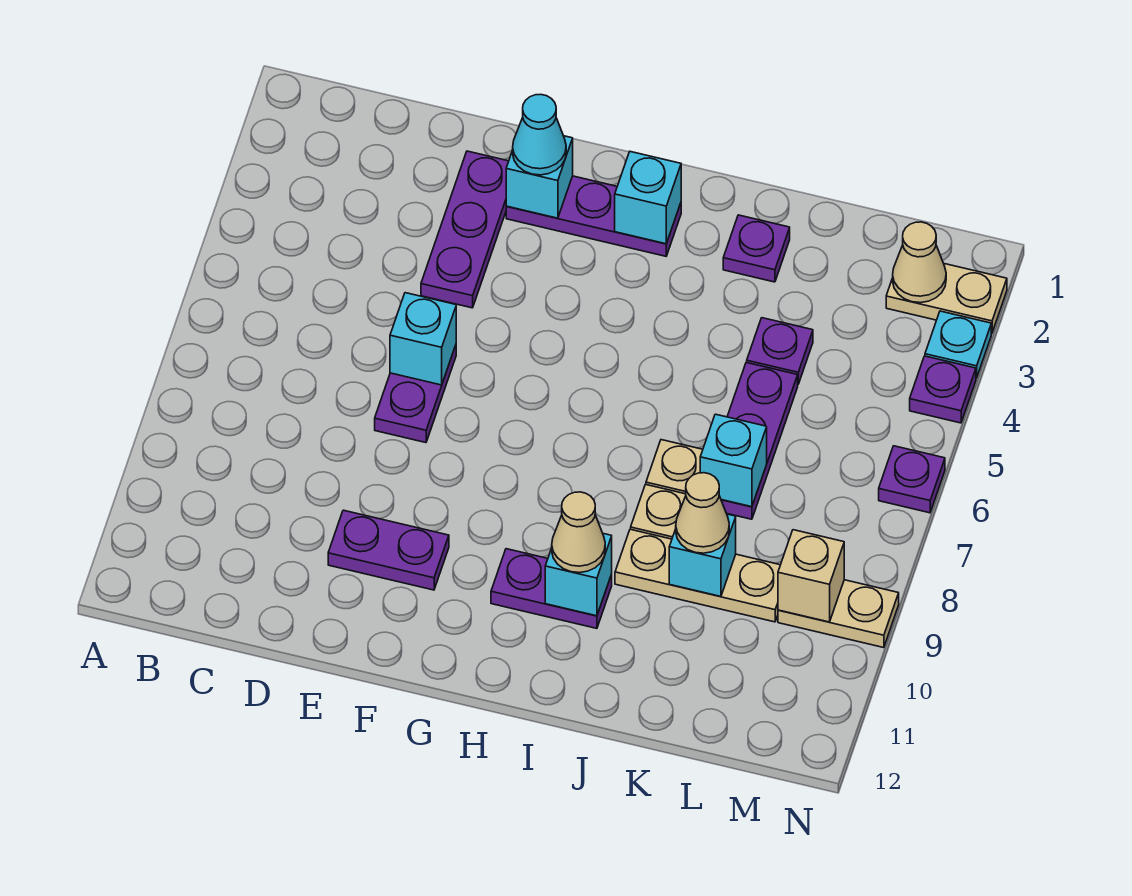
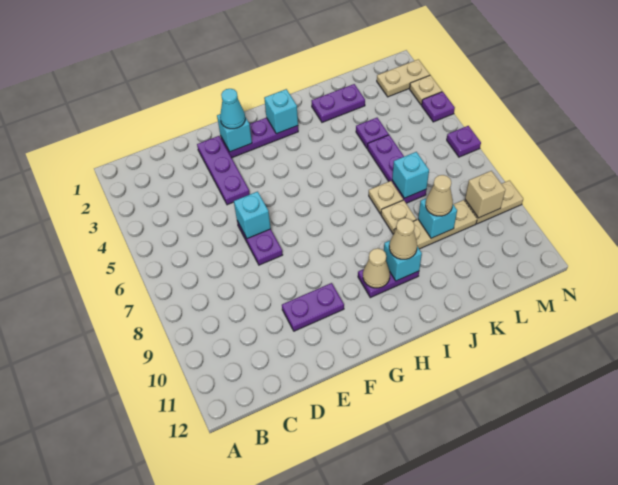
purple 1x1 plate [723,215,790,282] -> purple 1x2 plate [312,84,365,122]
tan 1x1 cone [893,222,946,303] -> tan 1x1 cone moved to [363,248,390,288]
cyan 1x1 plate [925,311,991,378] -> tan 1x1 plate [410,75,442,105]

